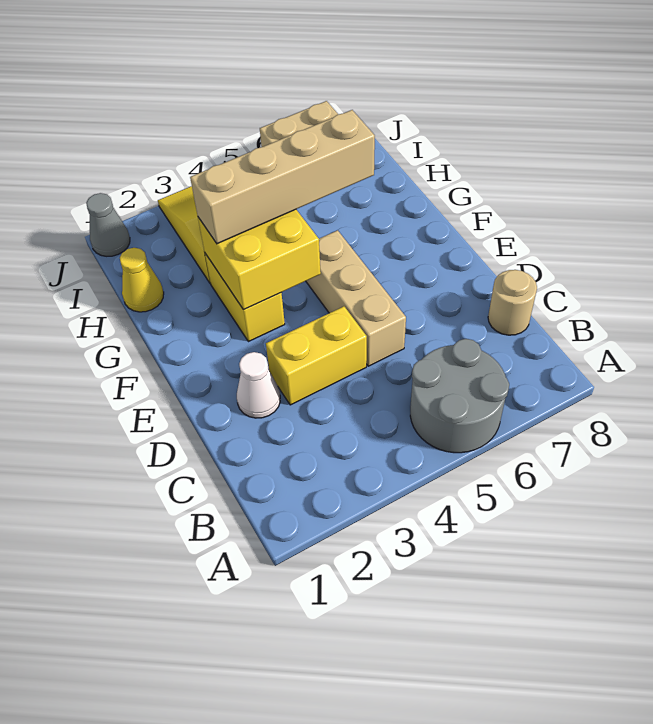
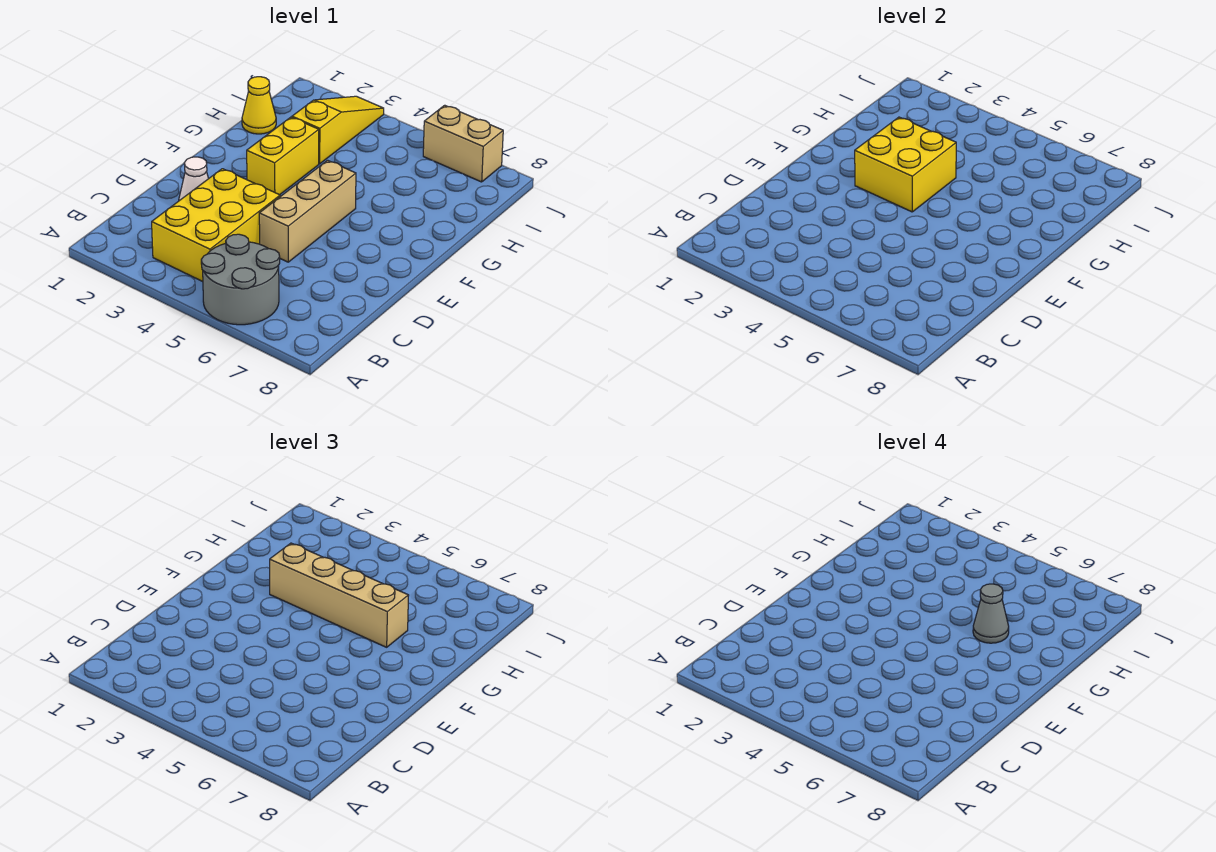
tan 1x1 round brick [488,270,537,335] -> none
yellow 1x2 brick [266,306,367,405] -> yellow 2x3 brick [152,169,280,282]
grey 1x1 cone [86,193,130,256] -> grey 1x1 cone moved to [973,584,1009,643]

